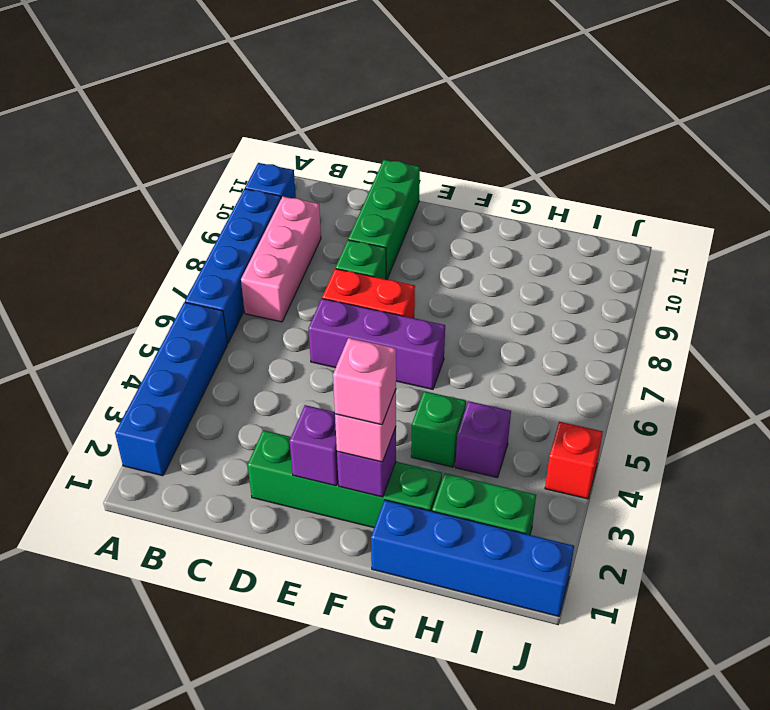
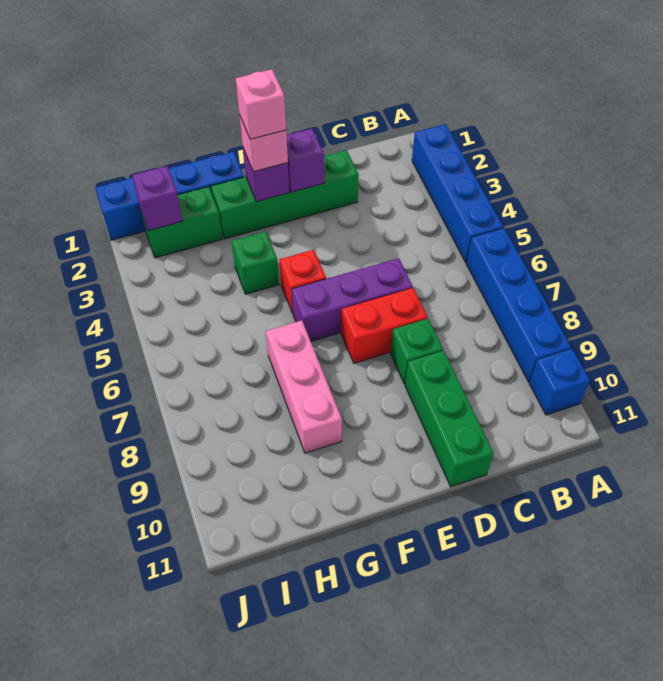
pink 1x3 brick [241,197,321,322] -> pink 1x3 brick moved to [266,320,342,453]
purple 1x1 brick [455,401,511,478] -> purple 1x1 brick moved to [132,166,182,231]
red 1x1 brick [545,422,603,499] -> red 1x1 brick moved to [279,250,326,313]

